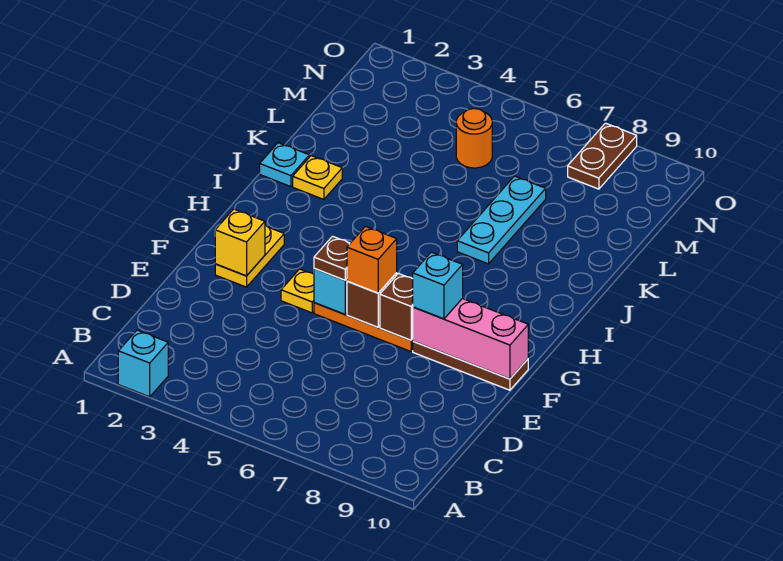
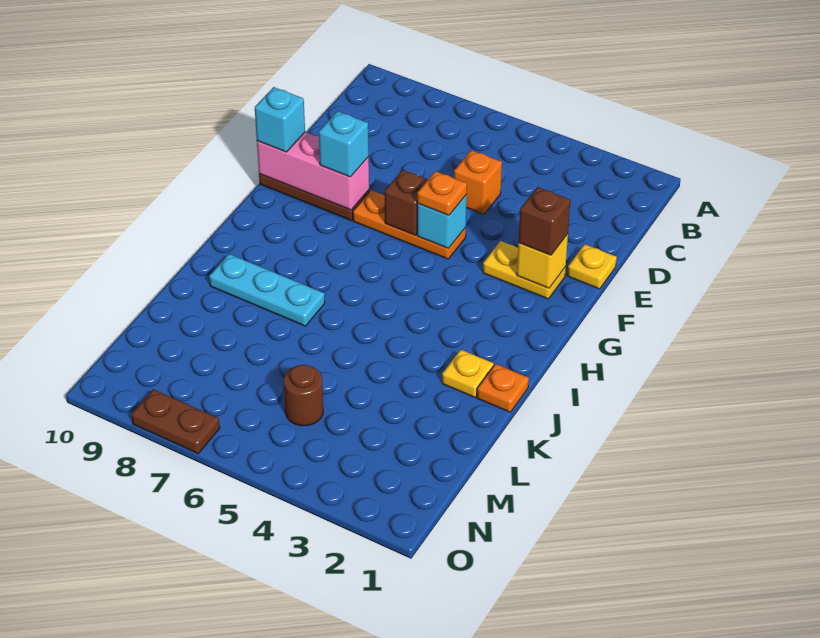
cyan 1x1 brick [118,330,168,397] -> cyan 1x1 brick moved to [255,87,305,152]
yellow 1x2 plate [215,225,284,287] -> yellow 1x2 plate turned to [483,241,566,299]
yellow 1x1 plate [281,269,314,313] -> yellow 1x1 plate moved to [567,244,617,289]
brown 1x1 plate [314,236,350,280] -> orange 1x1 plate [417,171,467,215]
orange 1x1 brick [347,226,397,293] -> orange 1x1 brick moved to [454,150,502,214]
brown 1x1 brick [380,273,413,340] -> brown 1x1 brick moved to [518,187,570,255]
cyan 1x1 plate [260,143,309,187] -> orange 1x1 plate [477,364,529,412]
cyan 1x3 plate [457,176,546,264] -> cyan 1x3 plate turned to [209,254,325,326]
orange 1x1 round brick [456,108,492,168] -> brown 1x1 round brick [283,365,323,426]
brown 1x2 plate [568,123,637,189] -> brown 1x2 plate turned to [131,389,220,454]

